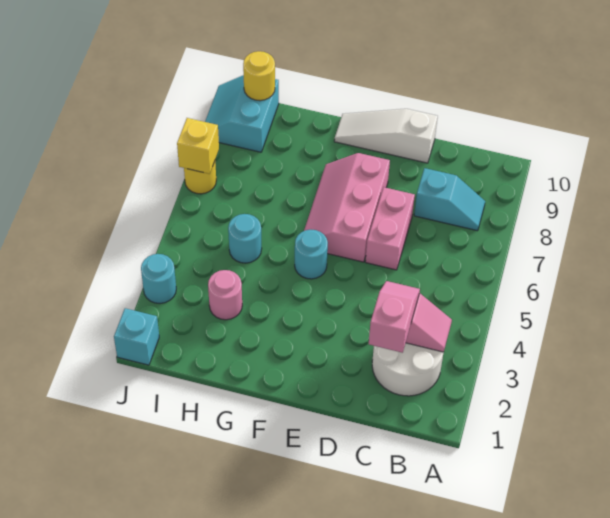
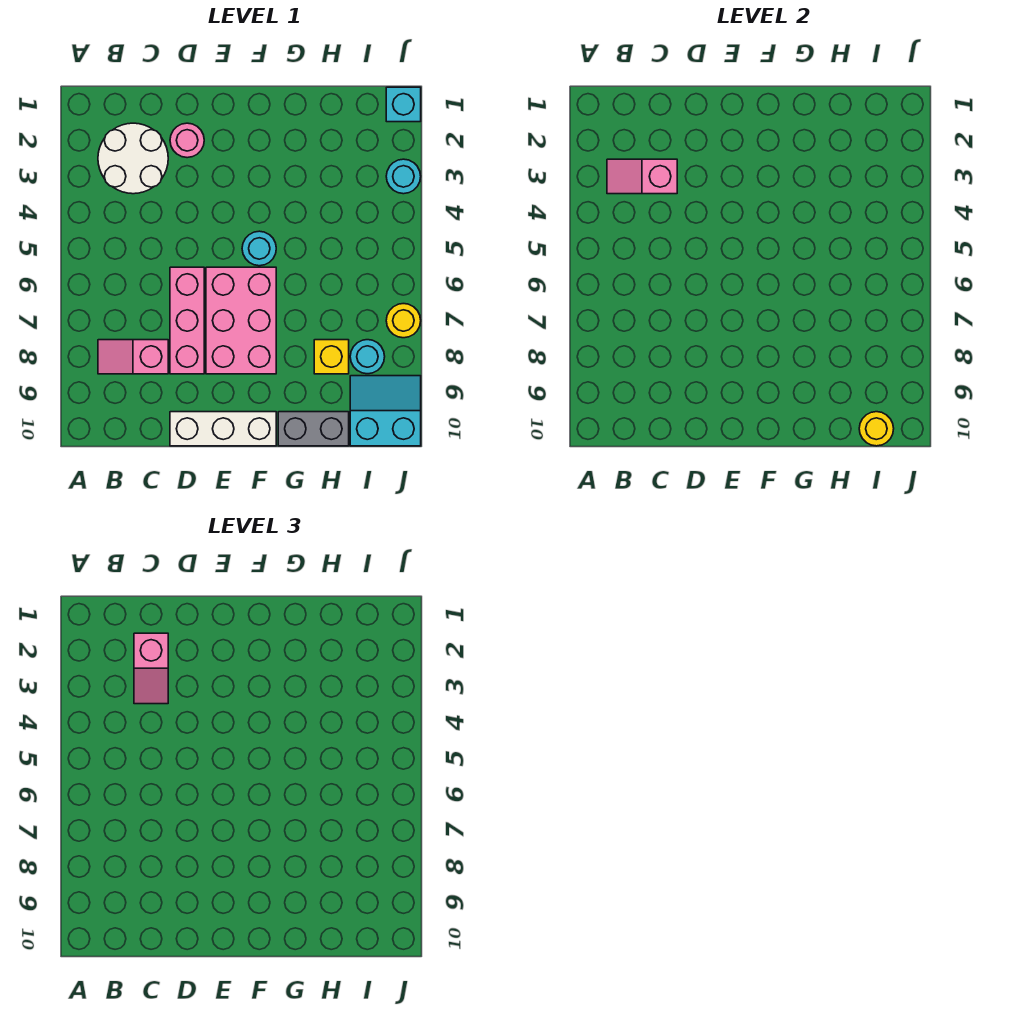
cyan 1x2 slope [414,168,485,231] -> pink 1x2 slope [98,340,168,374]
pink 1x2 brick [365,187,415,270] -> pink 1x3 brick [170,267,204,374]
white 1x3 slope [334,109,438,163] -> white 1x3 brick [170,412,276,446]
pink 2x3 slope [304,153,390,262] -> pink 2x3 brick [206,267,276,374]
none -> grey 1x2 brick [278,412,349,446]
pink 1x1 round brick [208,270,242,320] -> pink 1x1 round brick moved to [170,123,204,158]
cyan 1x1 round brick [228,214,262,263] -> cyan 1x1 round brick moved to [350,340,385,374]
cyan 2x2 slope [205,75,279,152] -> cyan 2x2 slope turned to [350,376,421,446]
yellow 1x1 brick [177,118,219,174] -> yellow 1x1 brick moved to [314,340,349,374]

